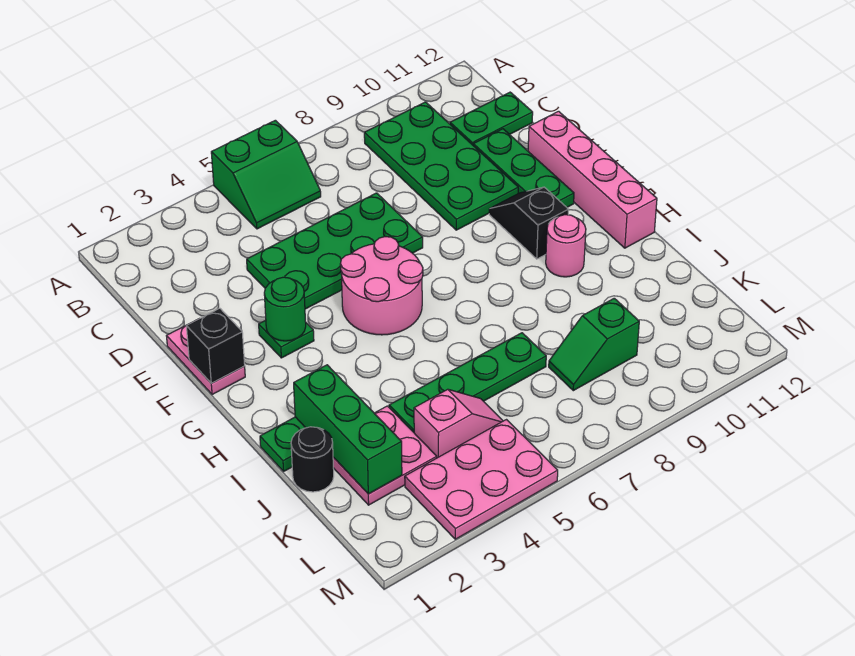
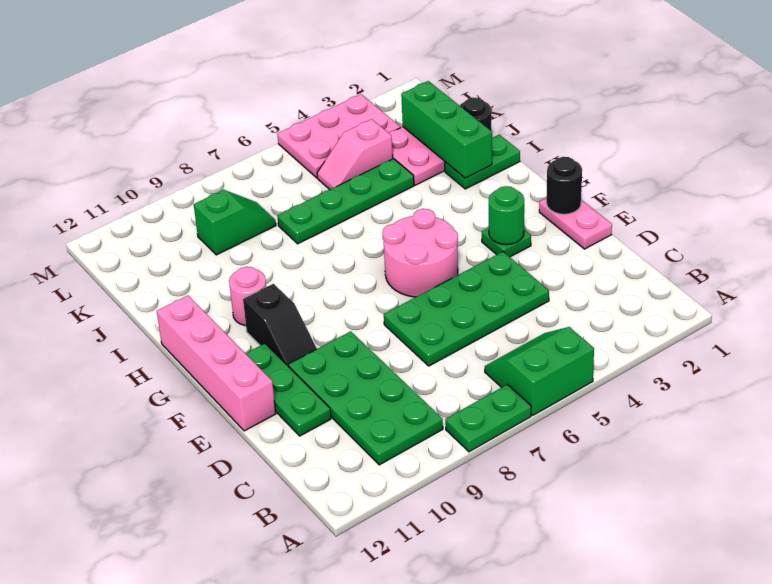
green 1x2 plate [450,92,533,145] -> green 1x2 plate moved to [445,384,531,452]
black 1x1 brick [186,308,245,383] -> black 1x1 round brick [546,157,582,214]

